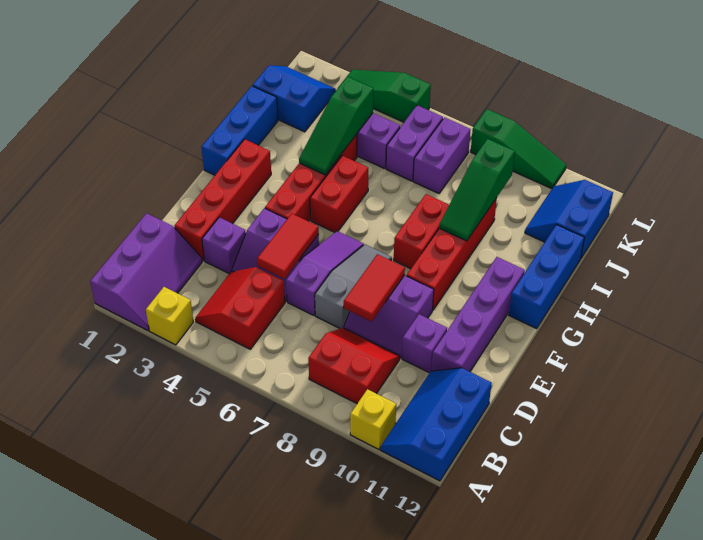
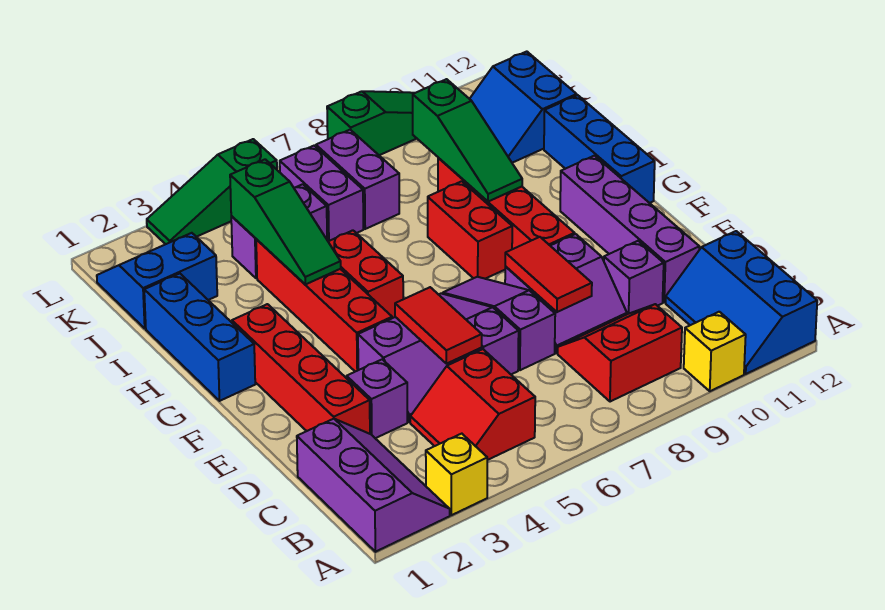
grey 1x3 slope [315,244,392,329] -> purple 1x3 slope [443,277,555,370]

